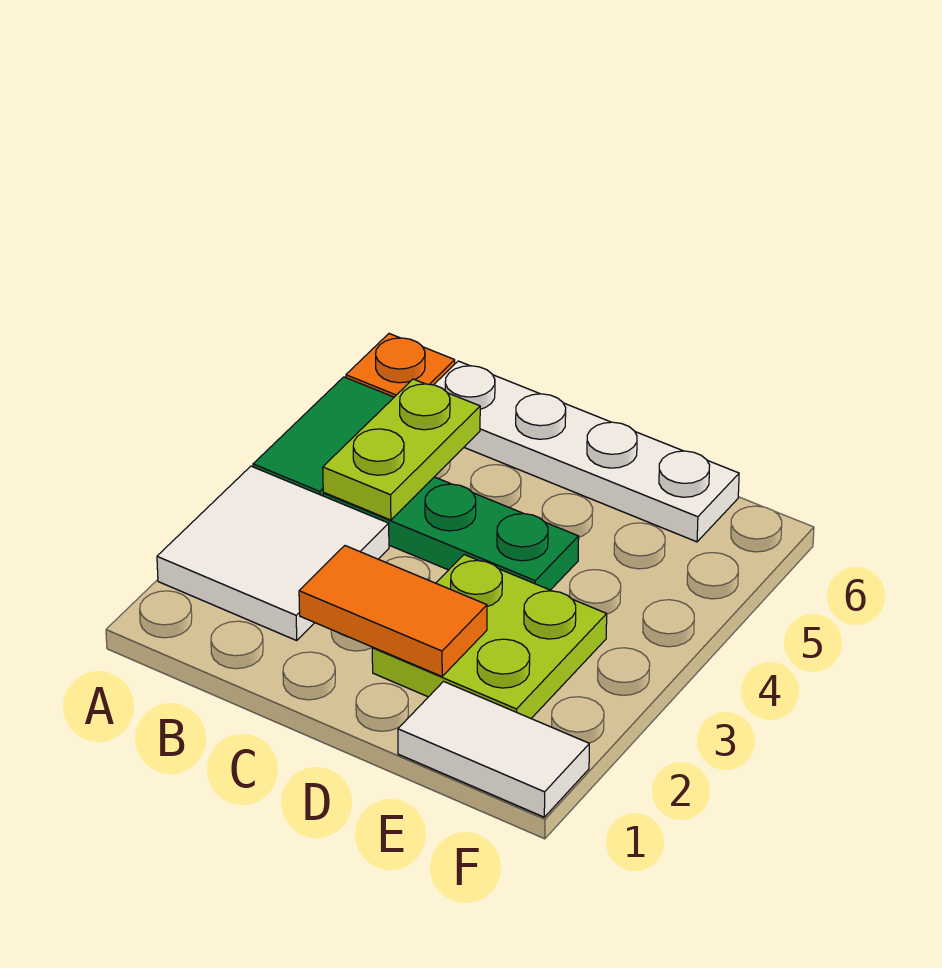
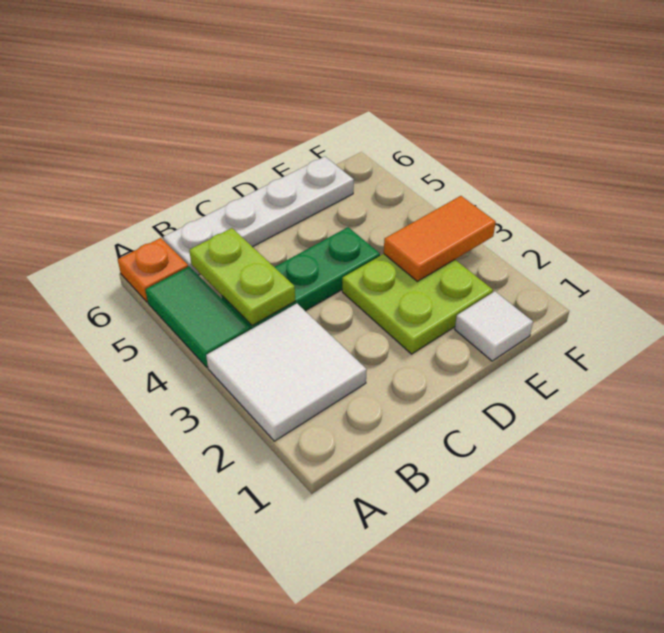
orange 1x2 tile [299,546,487,676] -> orange 1x2 tile moved to [384,196,496,281]
white 1x2 tile [398,682,589,817] -> white 1x1 tile [455,291,533,361]

